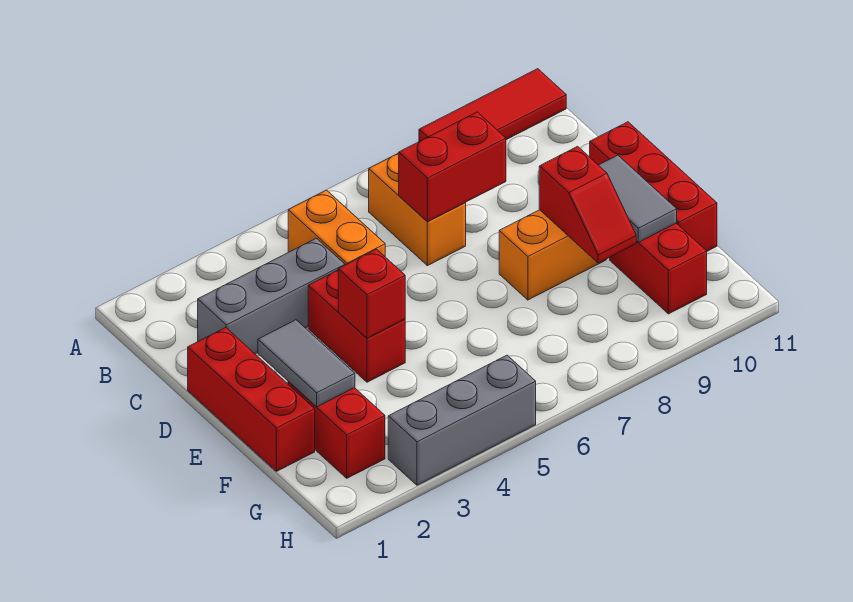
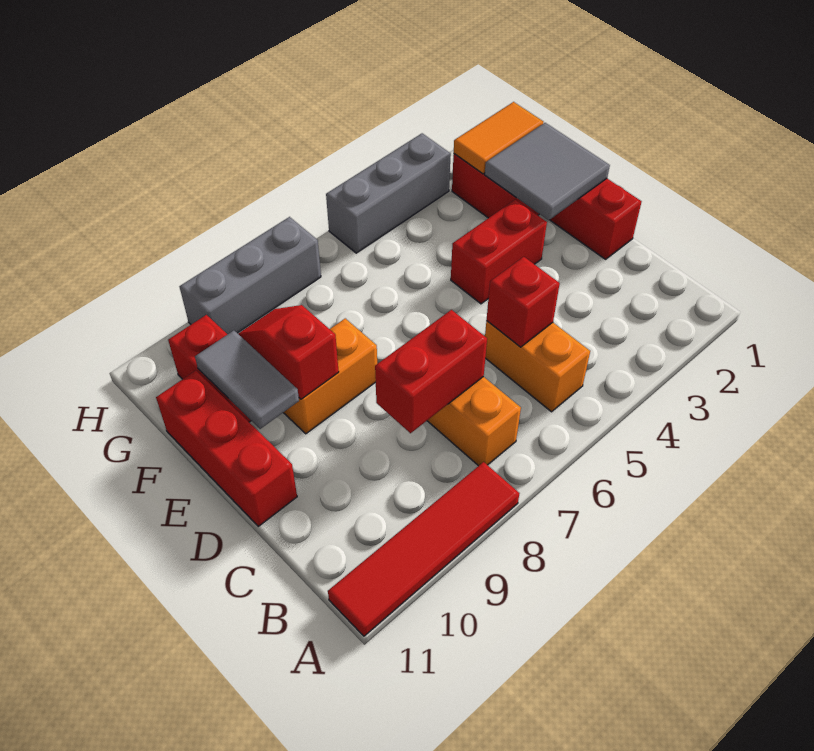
red 1x3 tile [419,69,566,141] -> red 1x4 tile [328,462,519,636]
grey 1x3 brick [198,238,345,354] -> grey 1x3 brick moved to [180,217,321,334]
red 1x2 brick [308,270,405,382] -> red 1x2 brick turned to [451,200,547,304]
grey 1x2 tile [258,320,355,407] -> grey 2x2 tile [485,123,610,220]
red 1x1 brick [338,249,405,338] -> red 1x1 brick moved to [487,257,560,347]
none -> orange 1x2 tile [454,102,543,174]

